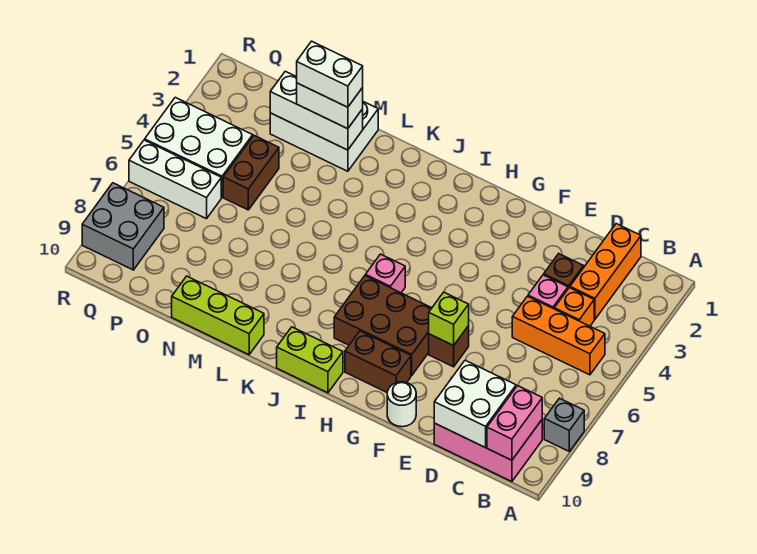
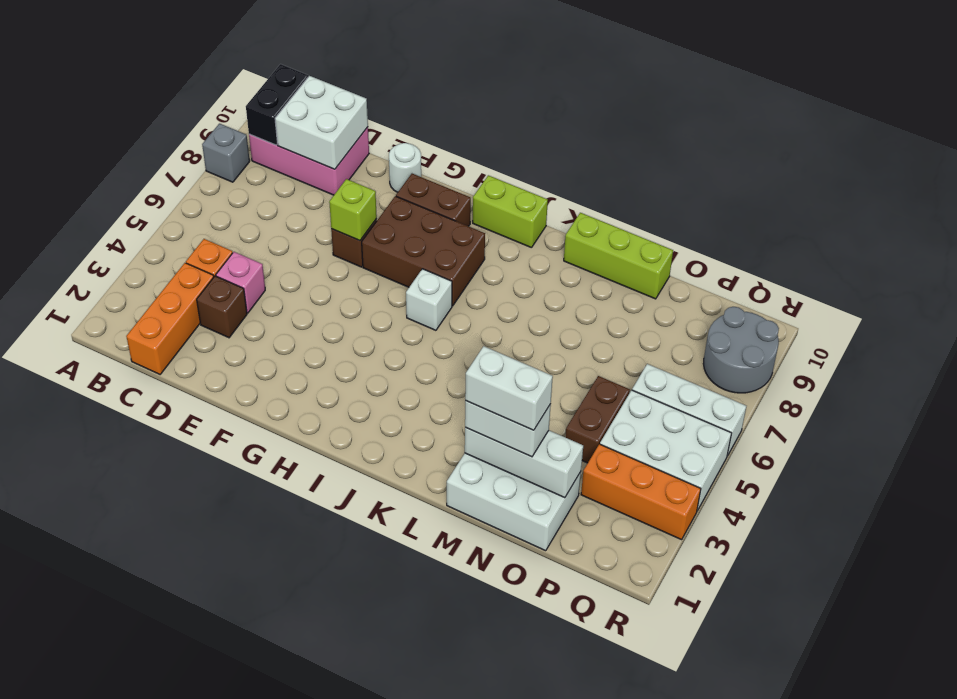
orange 1x3 brick [512,296,605,375] -> orange 1x3 brick moved to [581,444,701,540]
pink 1x2 brick [487,386,542,460] -> black 1x2 brick [246,64,308,145]
pink 1x1 brick [365,254,405,293] -> white 1x1 brick [406,269,452,330]
grey 2x2 brick [82,183,164,270] -> grey 2x2 round brick [703,307,779,393]

